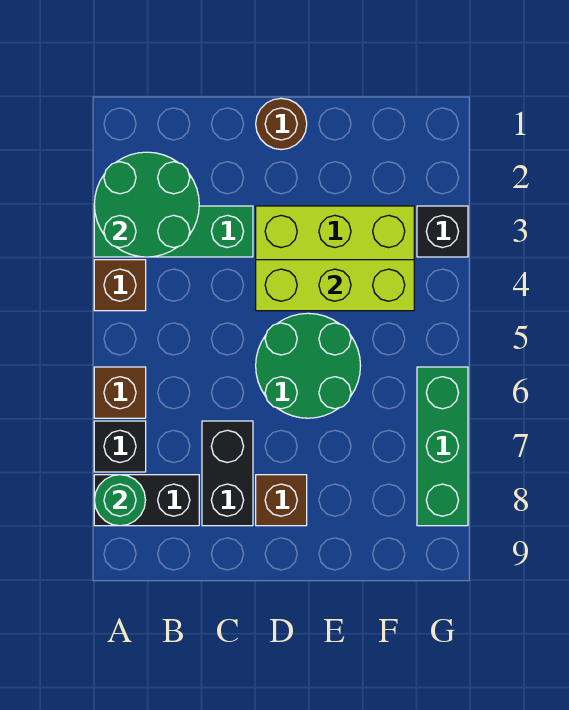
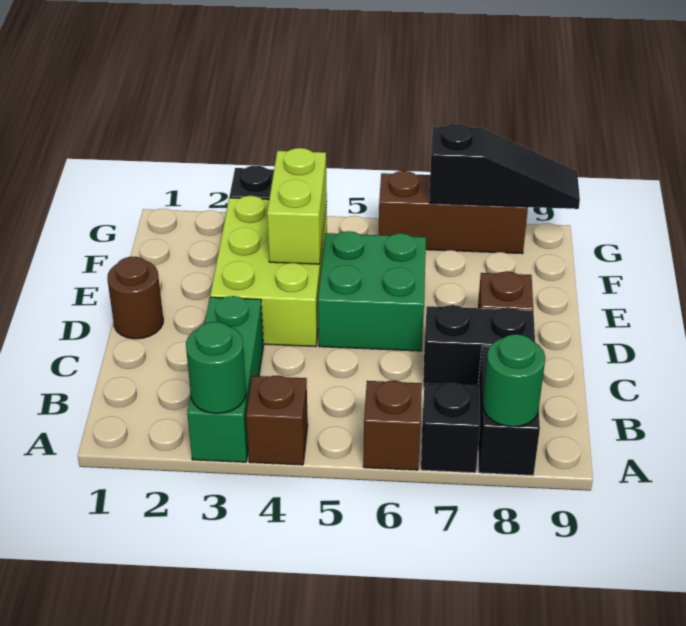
green 2x2 round brick [94,152,199,257] -> green 1x1 round brick [186,322,246,414]
lime 1x3 brick [256,260,414,311] -> lime 1x2 brick [267,148,327,264]
green 2x2 round brick [256,313,361,418] -> green 2x2 brick [318,231,426,351]
green 1x3 brick [417,367,468,526] -> brown 1x3 brick [379,171,528,254]
none -> black 1x3 slope [429,124,580,209]

